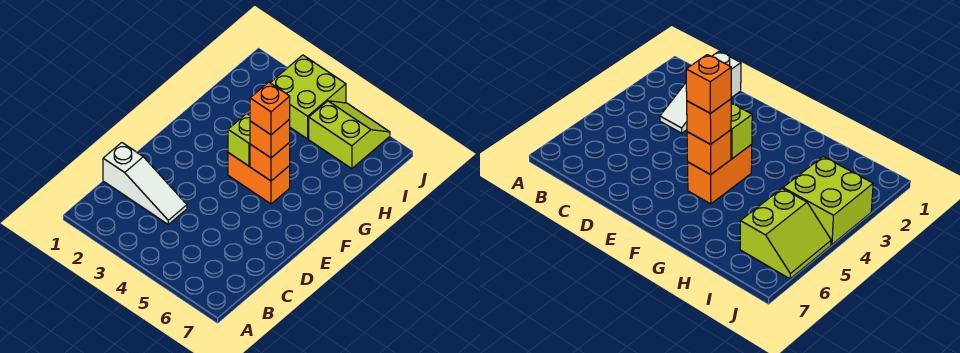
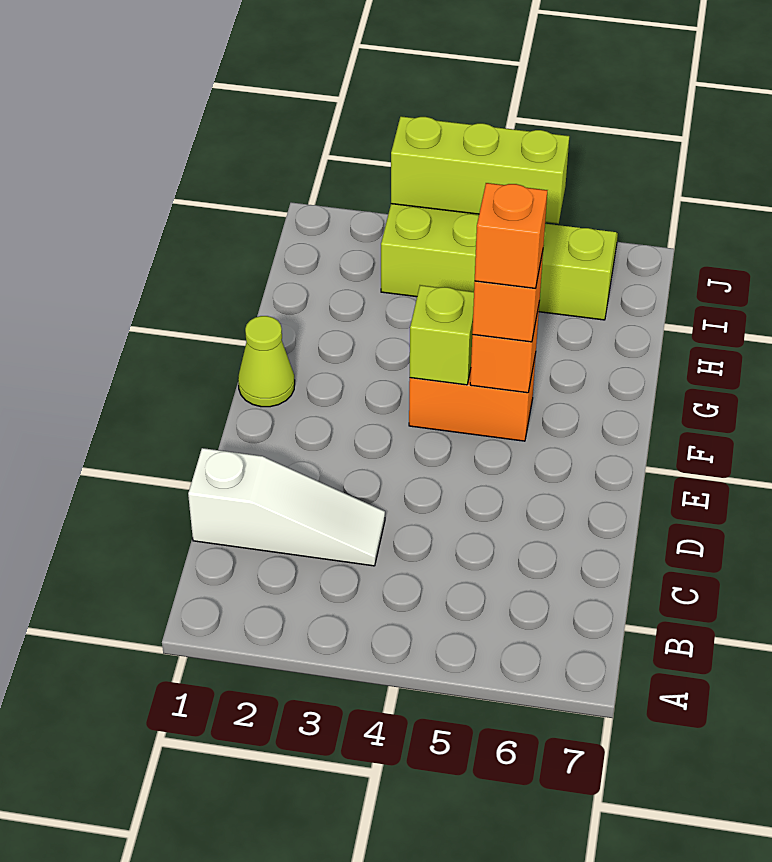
none -> lime 1x1 cone [238,316,295,407]
none -> lime 1x3 brick [391,116,569,224]

